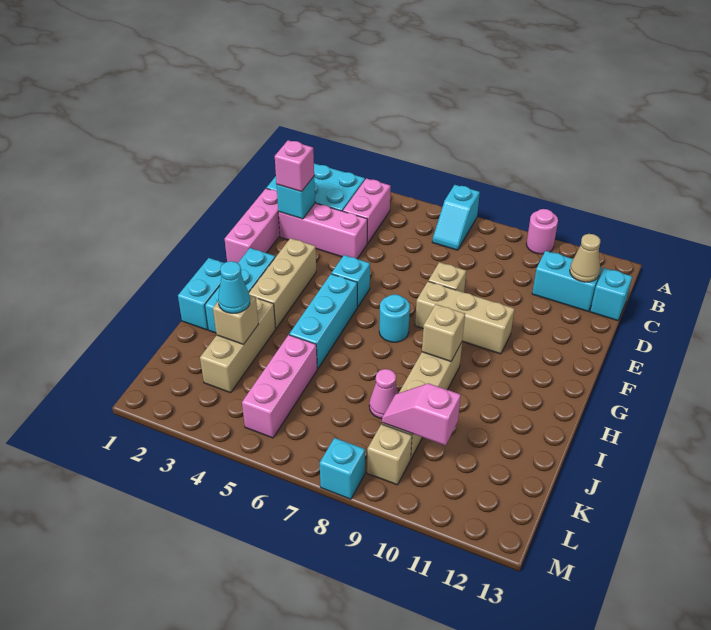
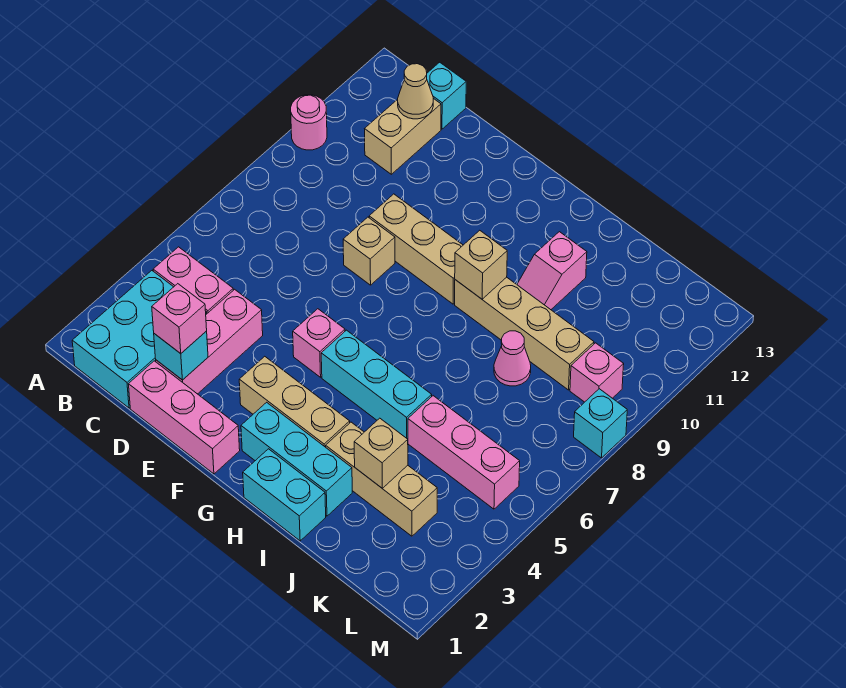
cyan 1x2 slope [432,185,480,250] -> none
cyan 1x2 brick [532,251,602,312] -> tan 1x2 brick [365,98,441,174]
cyan 1x1 brick [331,255,370,307] -> pink 1x1 brick [293,309,345,377]
tan 1x3 brick [415,281,514,354] -> tan 1x3 brick turned to [369,194,463,304]
cyan 1x1 round brick [379,294,410,342] -> none
cyan 1x1 cone [218,261,250,313] -> none
pink 1x2 slope [382,383,461,445] -> pink 1x2 slope moved to [517,232,587,310]
tan 1x1 brick [367,424,412,485] -> pink 1x1 brick [570,343,624,402]

